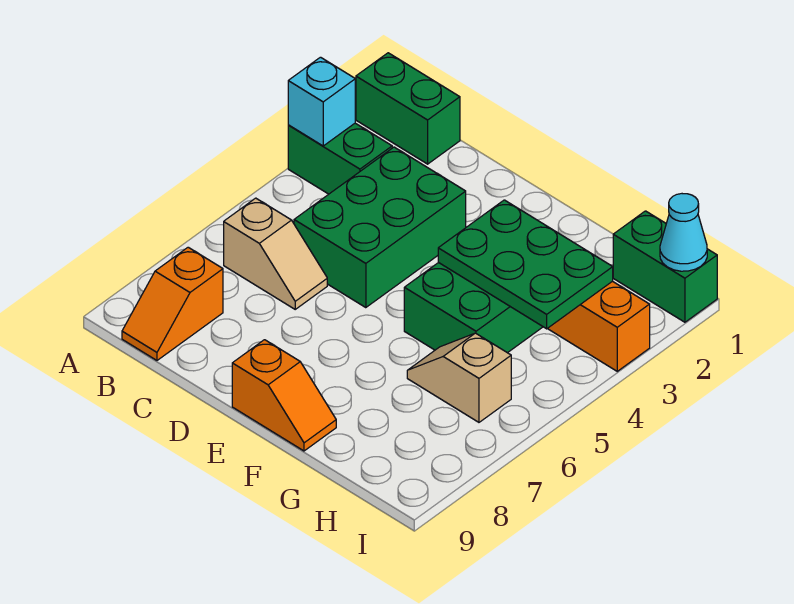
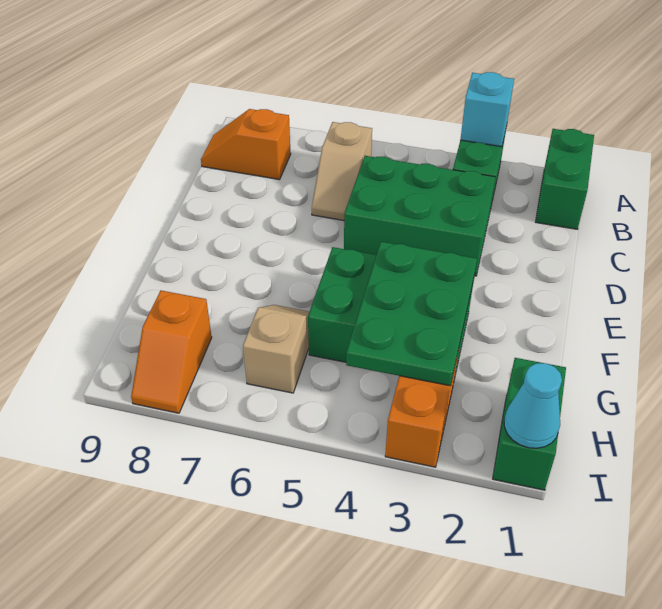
orange 1x2 slope [232,340,336,451] -> orange 1x2 slope moved to [131,291,212,413]

